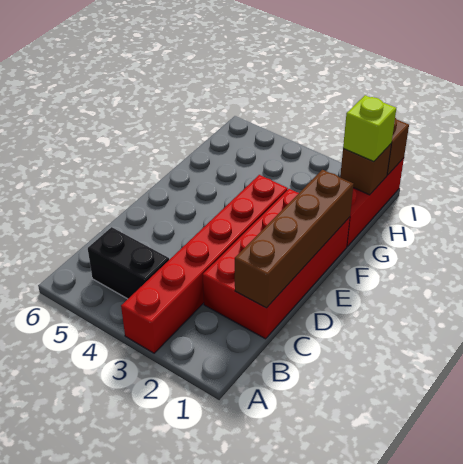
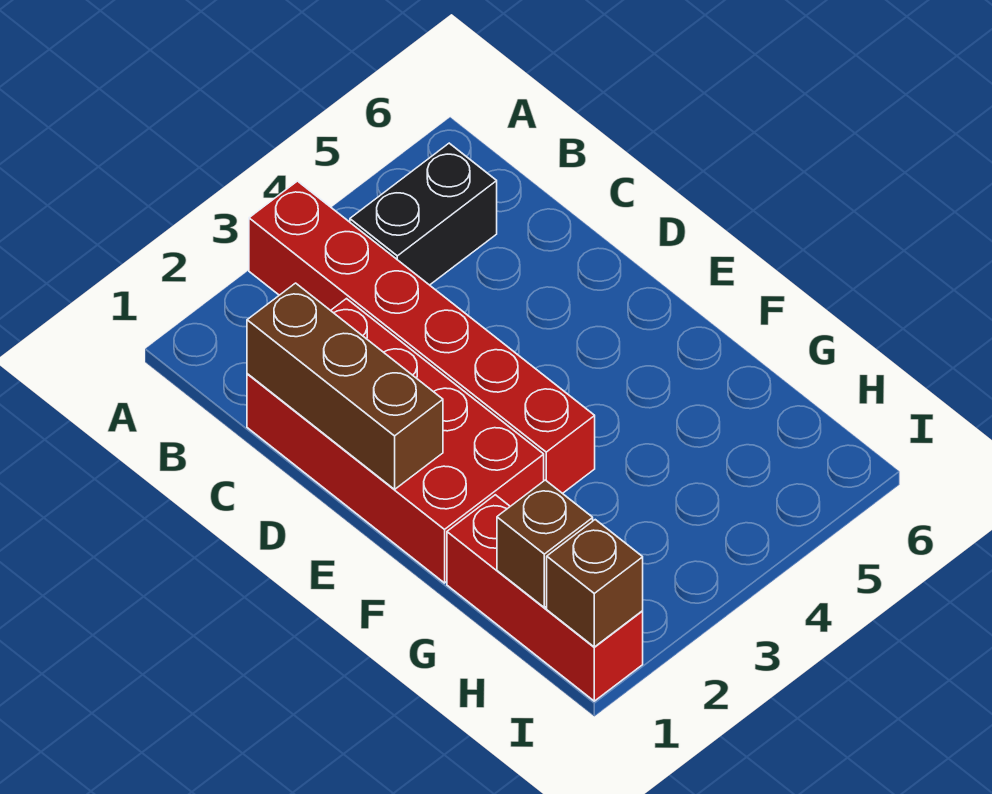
brown 1x4 brick [235,170,354,308] -> brown 1x3 brick [247,283,443,489]
lime 1x1 brick [343,95,396,162] -> none

